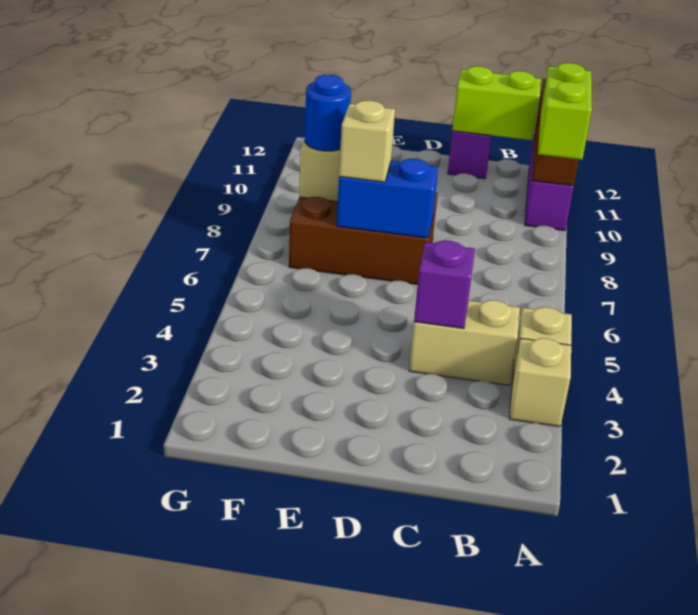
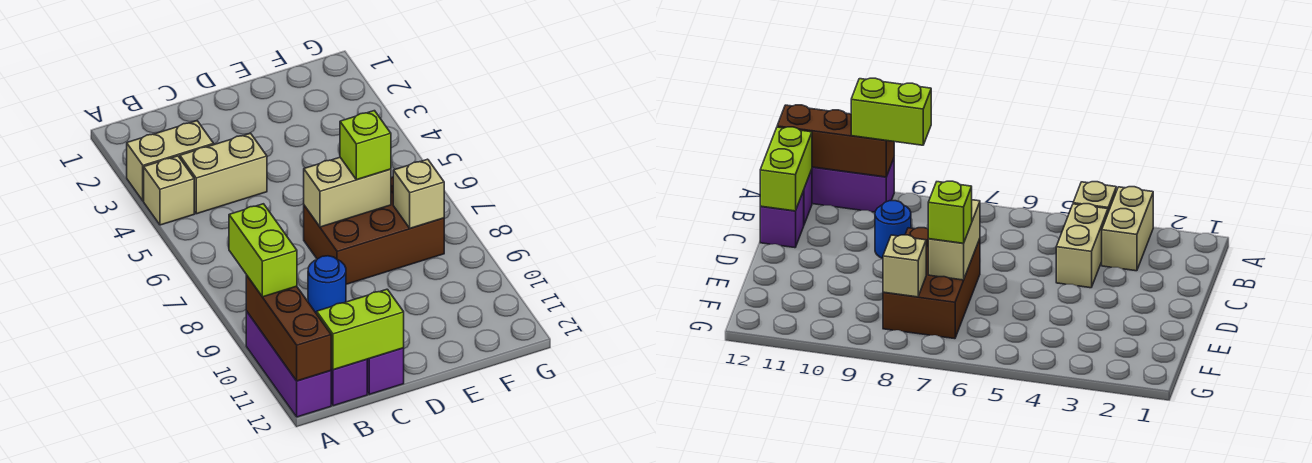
tan 1x1 brick [509,338,571,427] -> tan 1x2 brick [127,121,214,201]
purple 1x1 brick [414,241,475,329] -> purple 1x1 brick moved to [331,359,367,406]
blue 1x2 brick [337,159,438,238] -> tan 1x2 brick [304,157,391,227]
tan 1x1 brick [339,101,395,182] -> lime 1x1 brick [340,111,391,180]
blue 1x1 round brick [305,75,351,151] -> blue 1x1 round brick moved to [308,256,346,314]

